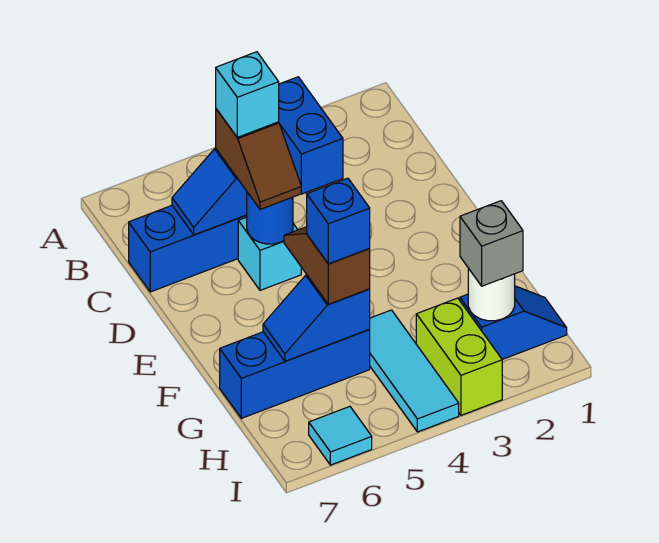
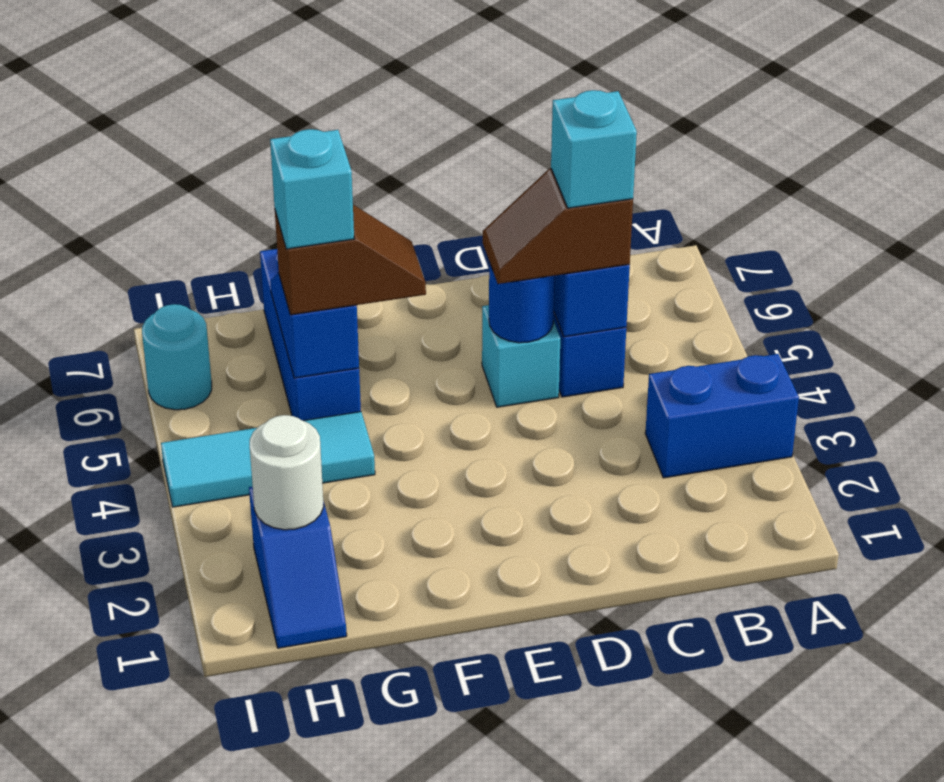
blue 1x1 brick [306,178,370,264] -> cyan 1x1 brick [270,129,354,249]
grey 1x1 brick [460,201,523,286] -> none
lime 1x2 brick [416,298,502,415] -> none
cyan 1x1 tile [309,407,372,465] -> cyan 1x1 round brick [142,304,212,410]

